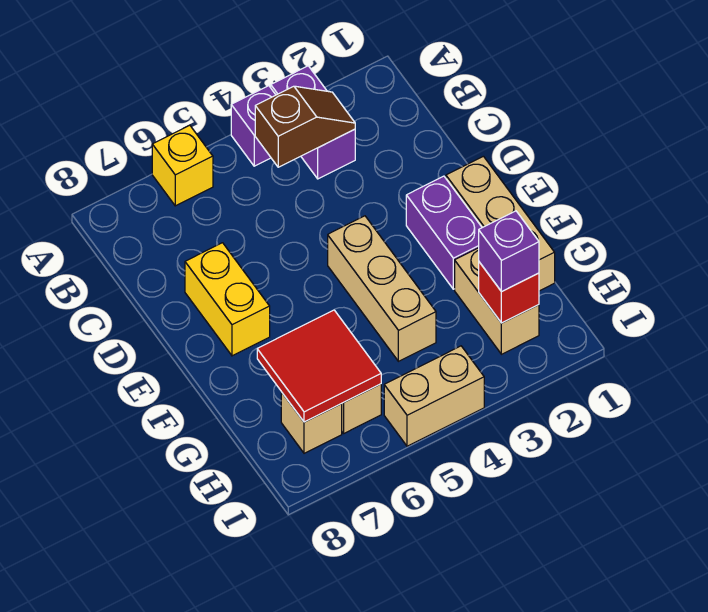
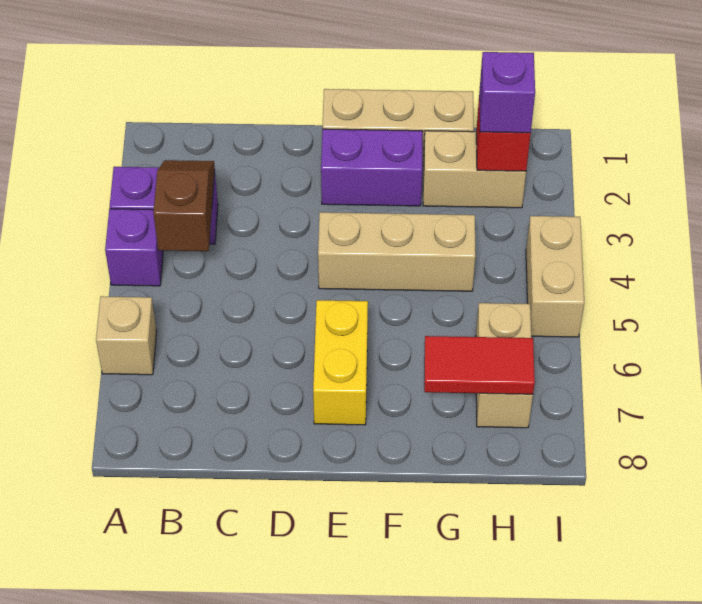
yellow 1x1 brick [152,125,213,206] -> tan 1x1 brick [96,296,157,375]
yellow 1x2 brick [185,243,270,356] -> yellow 1x2 brick turned to [313,300,368,425]
red 2x2 tile [257,310,381,422] -> red 1x2 tile [424,336,535,394]

